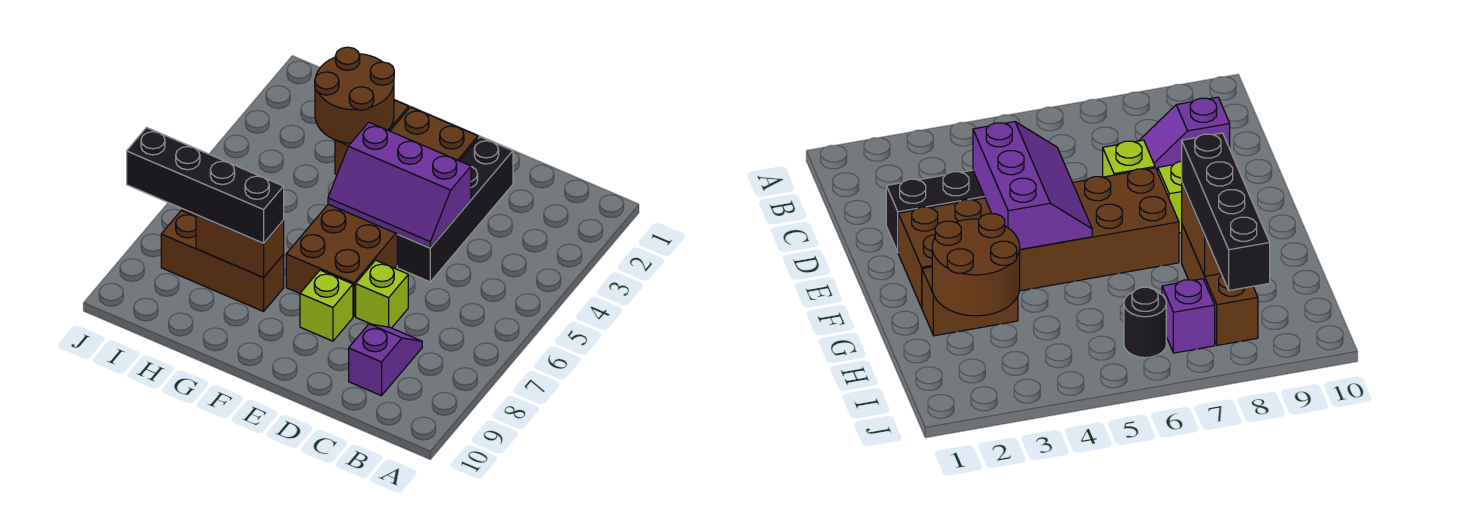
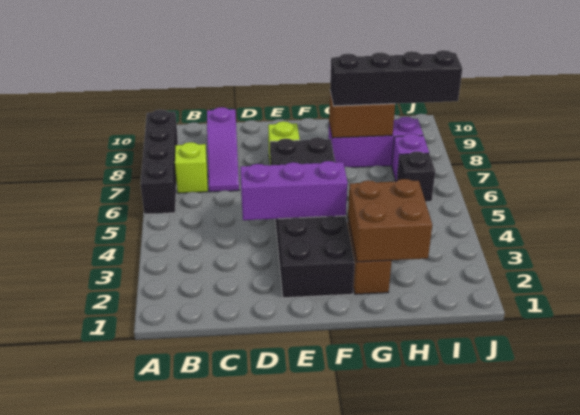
purple 1x2 slope [349,324,422,396] -> purple 1x3 slope [207,107,239,192]
black 1x4 brick [397,137,513,282] -> black 1x4 brick moved to [141,109,178,214]
lime 1x1 brick [356,260,408,328] -> lime 1x1 brick moved to [175,142,208,193]
brown 2x6 brick [286,107,478,317] -> black 2x6 brick [270,137,355,298]
brown 2x2 round brick [315,47,394,143] -> brown 2x2 brick [348,179,432,262]
brown 1x3 brick [161,211,284,311] -> purple 1x3 brick [328,117,423,167]
black 1x1 round brick [1124,287,1166,358] -> black 1x1 brick [397,151,435,202]

